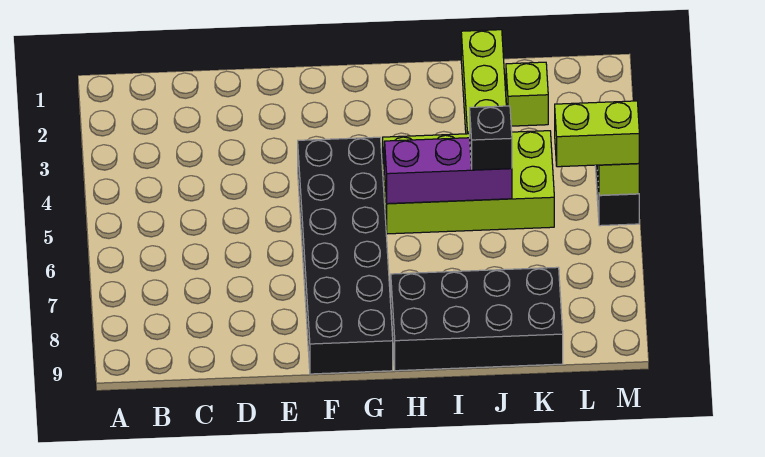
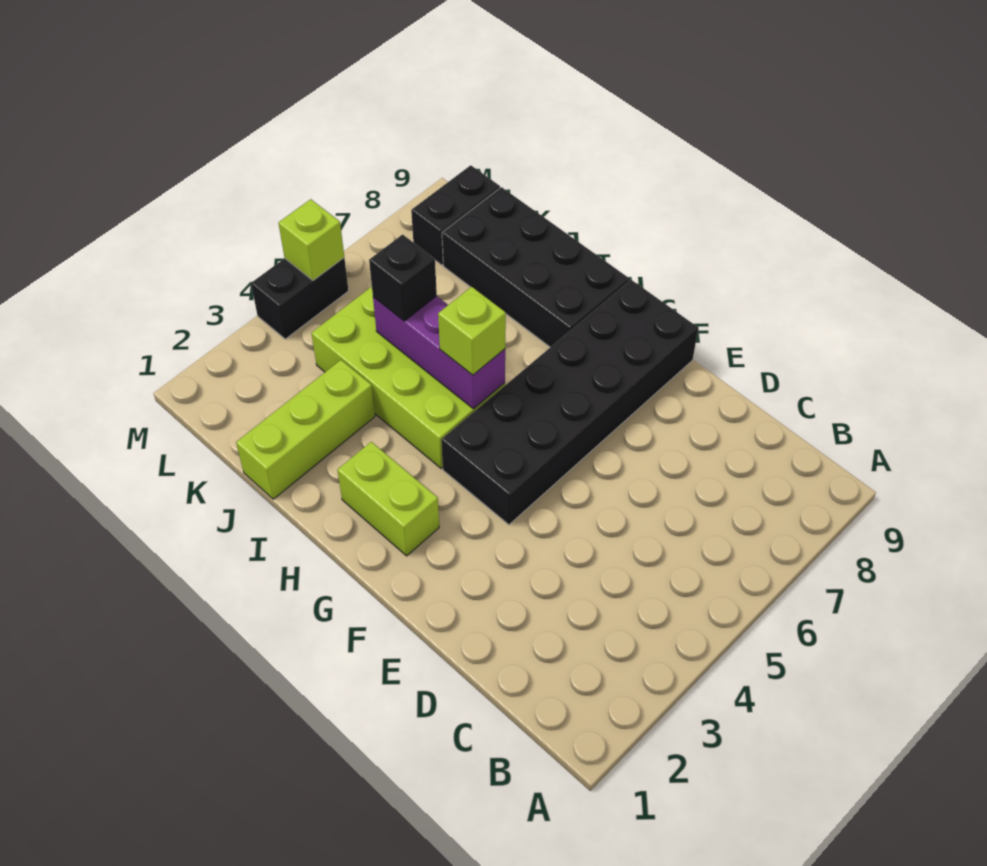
lime 1x1 brick [506,62,548,126] -> lime 1x1 brick moved to [438,287,506,375]
lime 1x2 brick [555,101,639,167] -> lime 1x2 brick moved to [337,442,439,556]
none -> black 1x2 brick [411,165,500,265]

